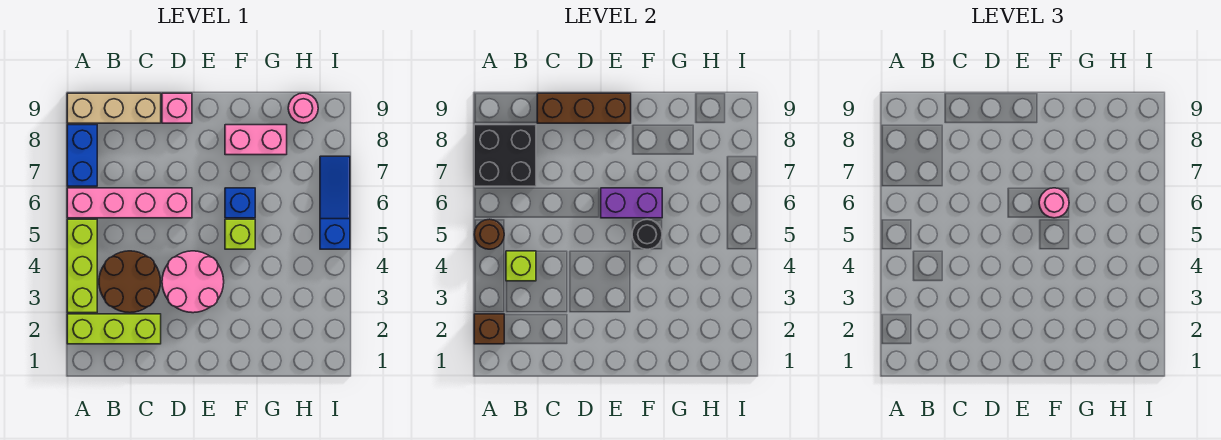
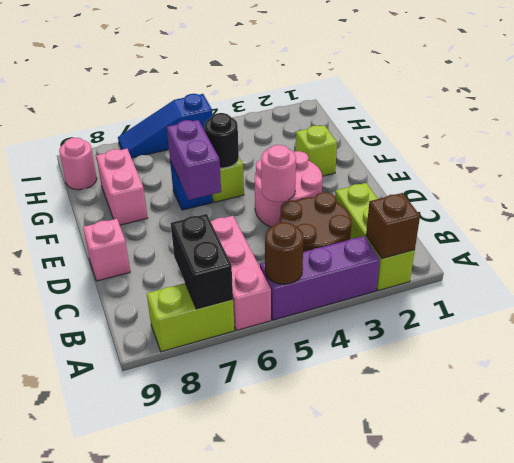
lime 1x3 brick [67,219,97,313] -> purple 1x3 brick [260,236,380,320]
pink 1x4 brick [67,188,192,218] -> pink 1x3 brick [211,216,271,330]
blue 1x2 brick [67,125,97,186] -> lime 1x2 brick [147,283,235,352]
black 2x2 brick [474,125,536,186] -> black 1x2 brick [171,214,233,309]
tan 1x3 brick [67,93,161,123] -> none
lime 1x1 brick [506,251,536,281] -> lime 1x1 brick moved to [296,125,337,176]
brown 1x3 brick [537,93,631,123] -> none
pink 1x1 round brick [1039,188,1069,218] -> pink 1x1 round brick moved to [261,145,296,202]

